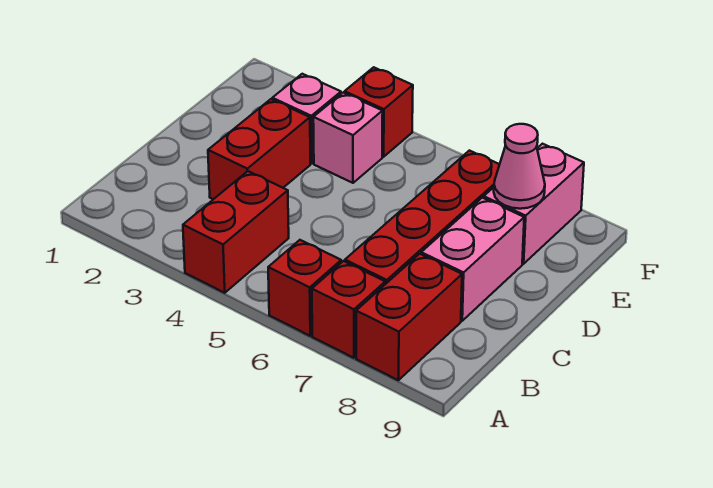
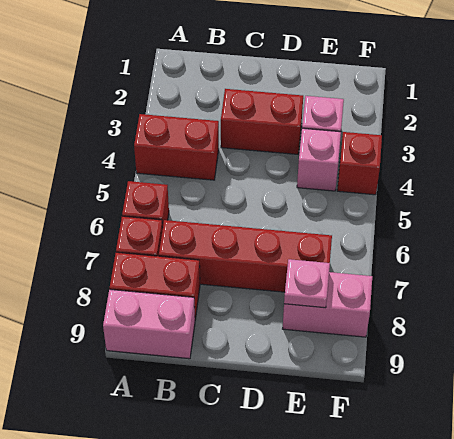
pink 1x2 brick [421,198,524,321] -> pink 1x2 brick moved to [103,289,195,359]
pink 1x1 cone [494,124,545,209] -> pink 1x1 plate [284,259,330,308]

